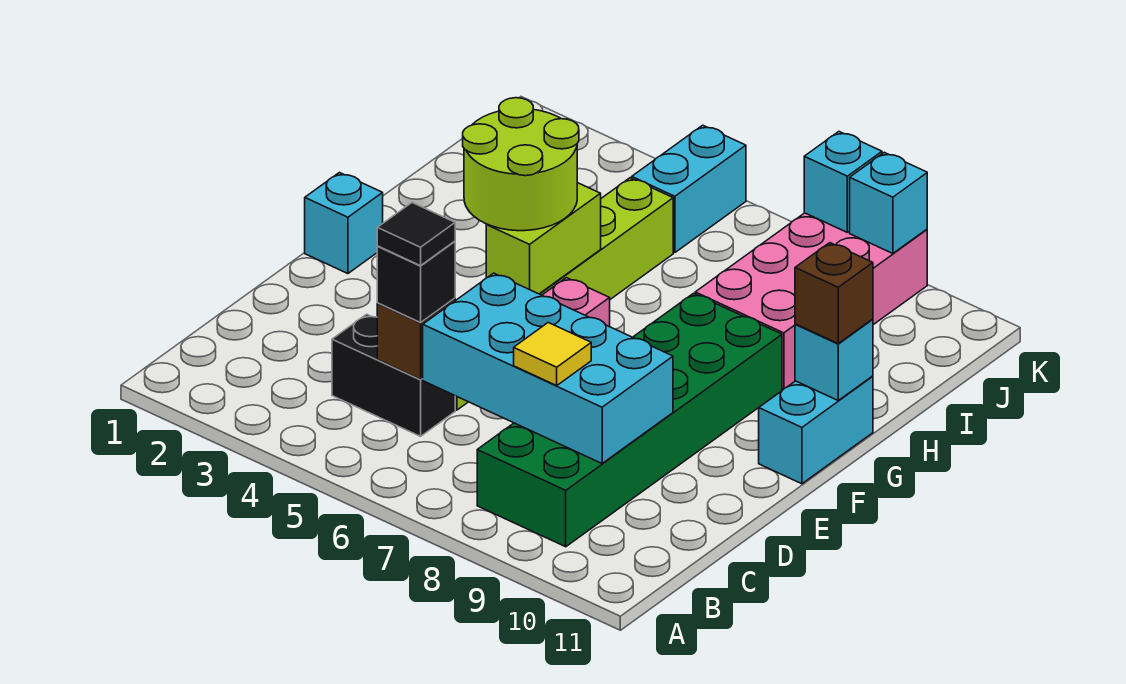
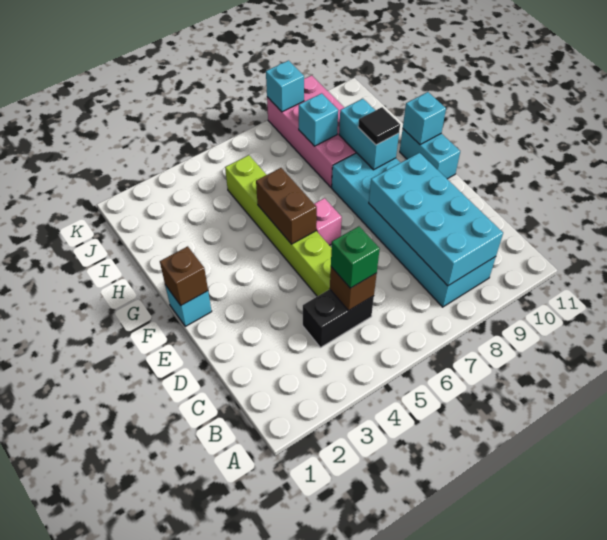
green 2x6 brick [477,293,782,547] -> cyan 2x6 brick [332,153,496,307]
black 1x1 brick [377,241,455,323] -> green 1x1 brick [331,226,380,288]
black 1x1 tile [377,203,455,266] -> black 1x1 tile moved to [358,107,400,145]
cyan 2x4 brick [423,273,673,464] -> cyan 2x4 brick turned to [369,153,503,286]
yellow 1x1 tile [514,323,591,386] -> none
lime 2x2 round brick [463,98,579,231] -> none
lime 1x2 brick [486,183,601,294] -> brown 1x2 brick [256,168,317,244]
brown 1x1 brick [795,243,873,343] -> brown 1x1 brick moved to [160,246,208,305]
cyan 1x2 brick [632,125,746,253] -> cyan 1x2 brick moved to [339,99,399,170]
cyan 1x1 brick [850,152,927,254] -> cyan 1x1 brick moved to [299,93,338,146]

